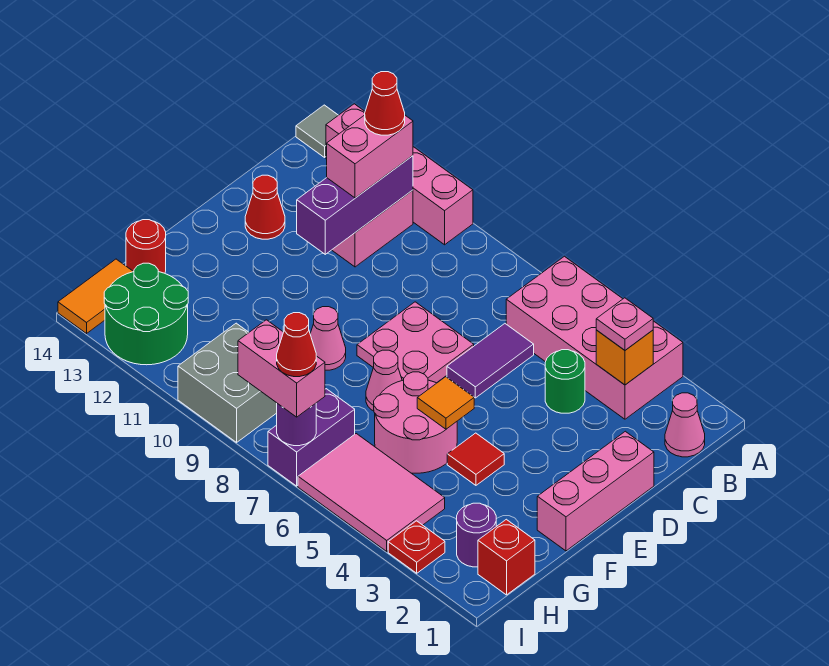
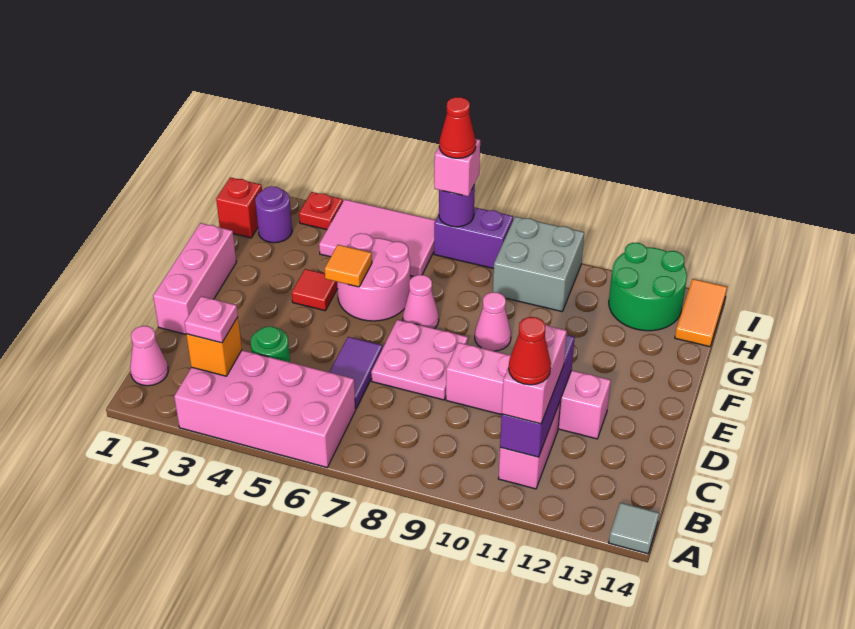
pink 1x4 brick [326,104,473,245] -> pink 1x4 brick moved to [446,343,611,439]
red 1x1 cone [245,175,285,239] -> none
red 1x1 round brick [126,220,166,273] -> none
purple 1x2 brick [268,389,355,486] -> purple 1x2 brick turned to [434,207,513,269]
pink 1x2 brick [238,320,325,417] -> pink 1x1 brick [434,139,480,196]

